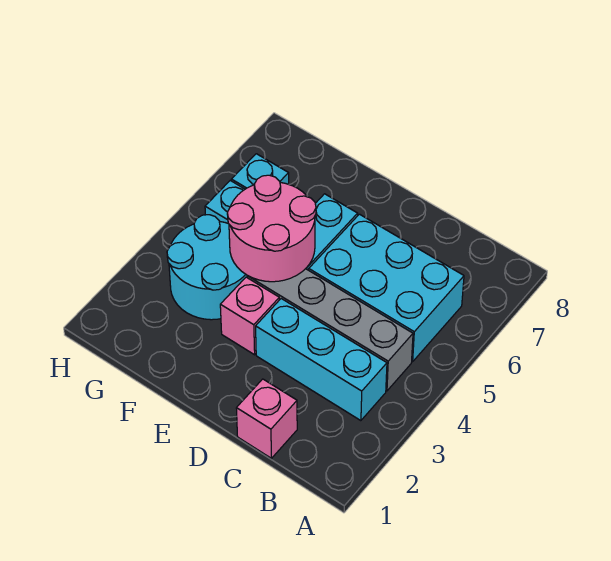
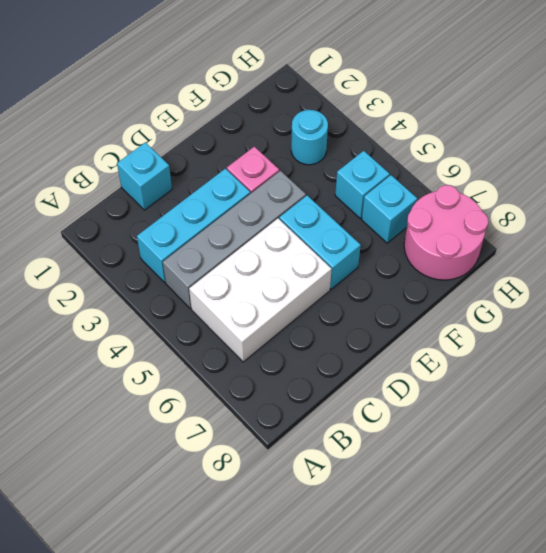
cyan 2x3 brick [309,214,464,362] -> white 2x3 brick [189,218,332,362]
pink 1x1 brick [236,379,297,458] -> cyan 1x1 brick [117,142,172,210]
pink 2x2 round brick [227,175,316,282] -> pink 2x2 round brick moved to [404,185,488,280]
cyan 2x2 round brick [167,215,247,320] -> cyan 1x1 round brick [291,110,328,165]

